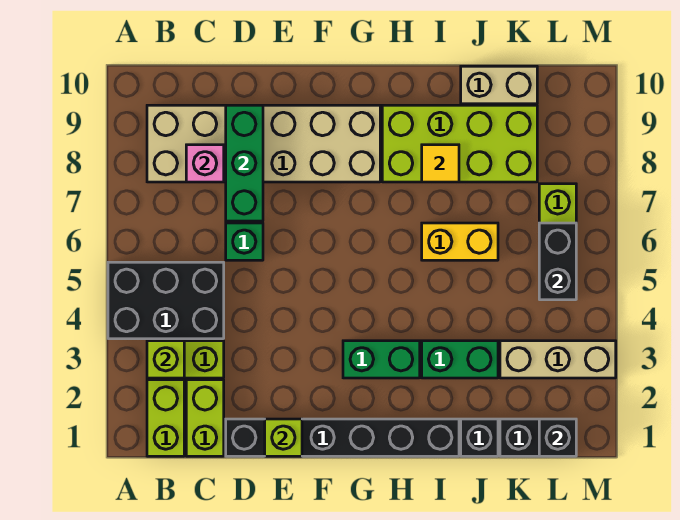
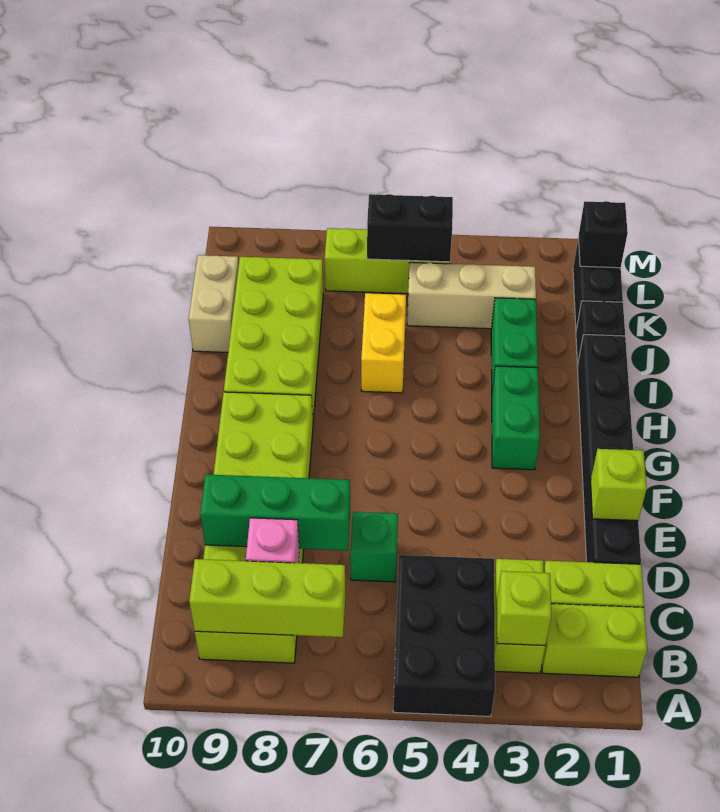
none -> lime 1x3 brick [189,559,345,637]
tan 2x6 brick [147,105,380,182] -> lime 2x6 brick [195,392,313,663]
yellow 1x1 tile [422,145,459,182] -> none
tan 1x3 brick [500,341,616,378] -> tan 1x3 brick turned to [407,262,536,329]

